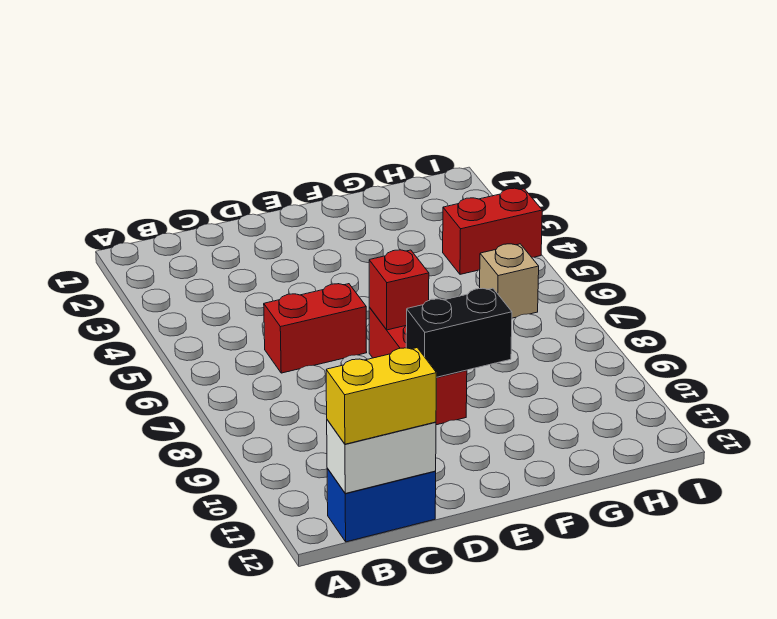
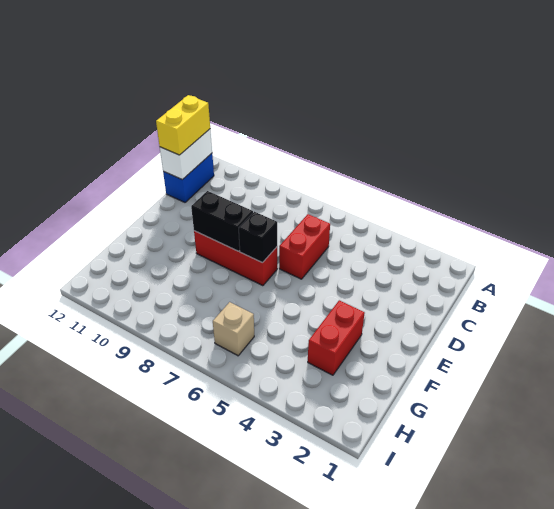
red 1x1 brick [369,250,429,330] -> black 1x1 brick [239,212,277,263]
black 1x2 brick [406,288,512,377] -> black 1x2 brick turned to [191,191,253,251]
red 1x2 brick [443,188,542,274] -> red 1x2 brick moved to [308,300,365,375]

